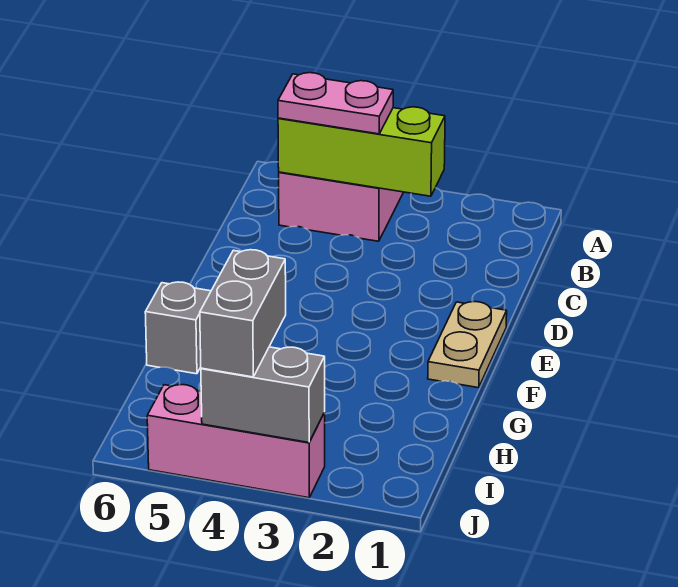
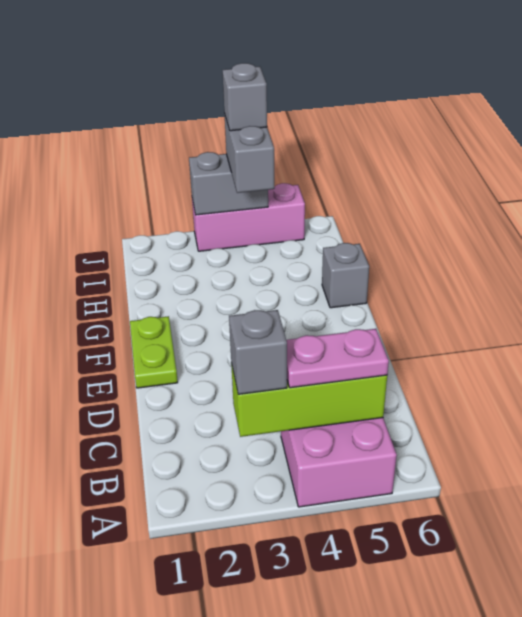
none -> grey 1x1 brick [229,310,287,394]
tan 1x2 plate [428,302,507,388] -> lime 1x2 plate [130,316,178,388]
none -> grey 1x1 brick [223,63,267,131]

